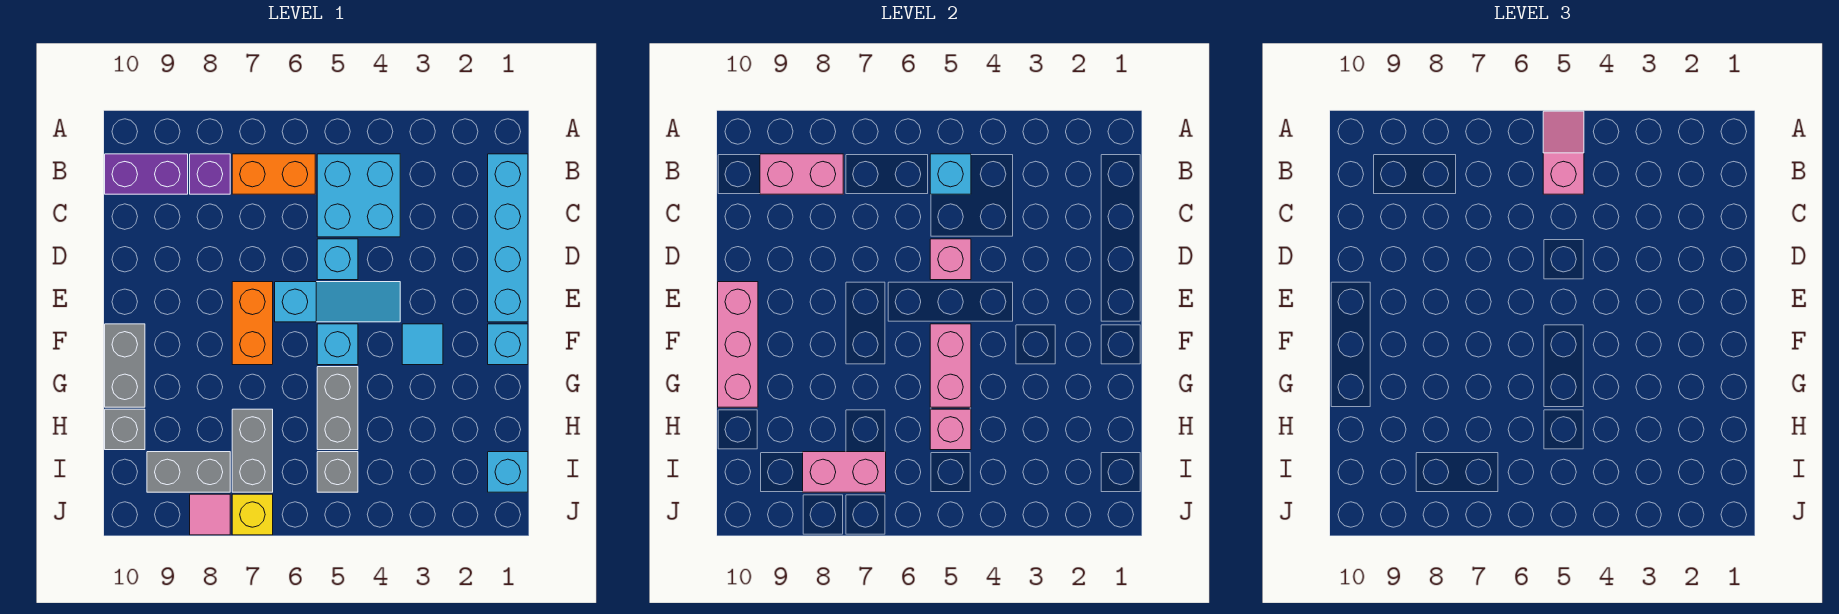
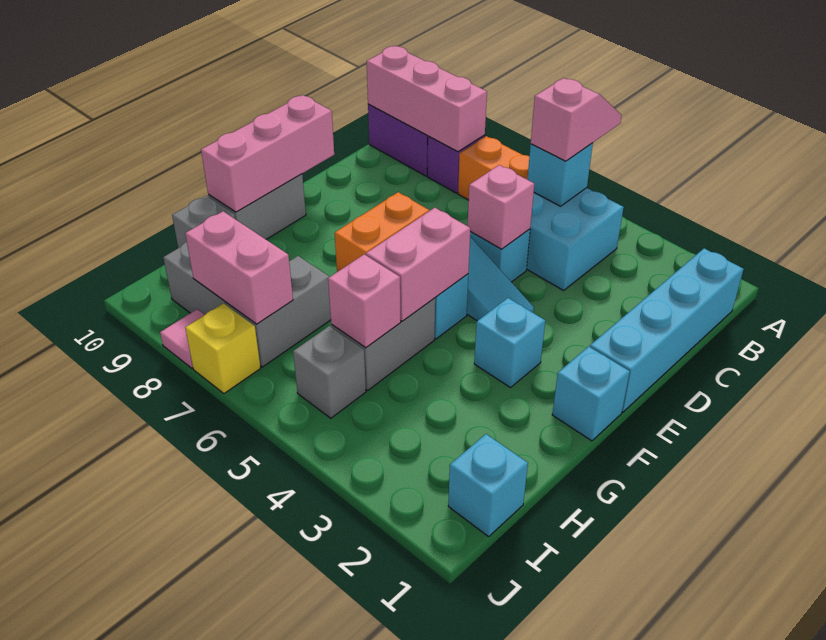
pink 1x2 brick [760,154,843,194] -> pink 1x3 brick [367,46,487,152]
cyan 1x1 tile [402,324,443,365] -> cyan 1x1 brick [474,298,545,388]

